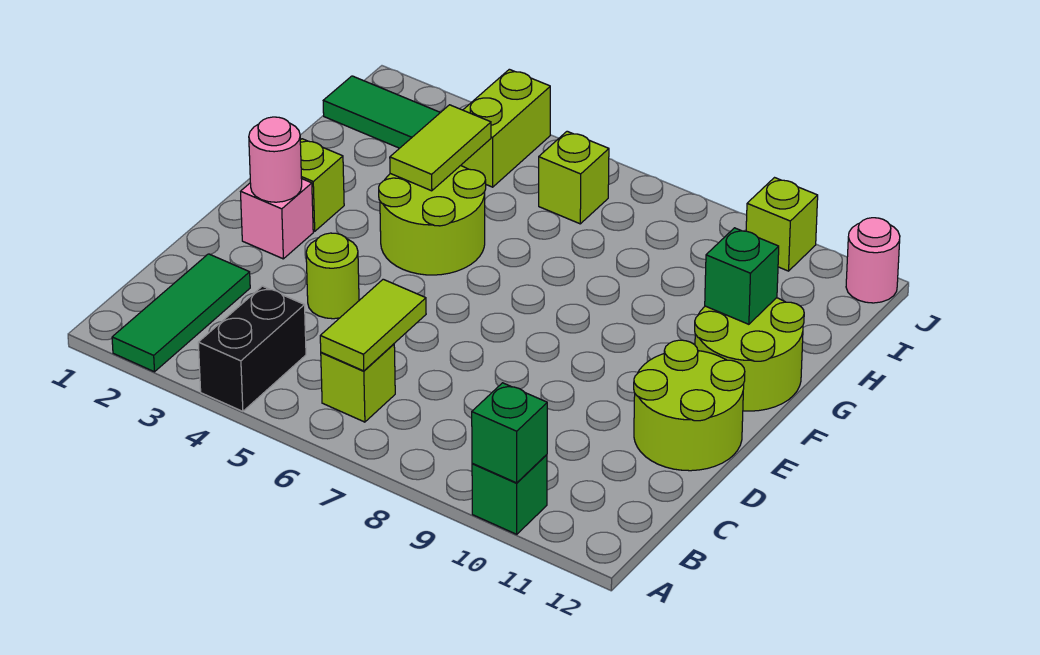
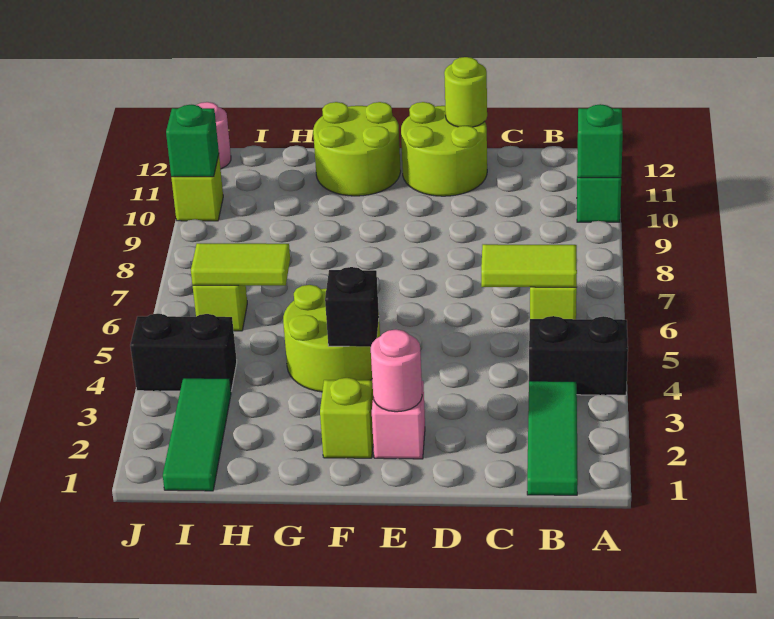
green 1x3 tile [112,254,250,372] -> green 1x3 tile turned to [527,381,578,495]
lime 1x1 round brick [306,233,359,319] -> lime 1x1 round brick moved to [444,57,487,127]
none -> black 1x1 brick [325,267,379,347]
lime 1x2 tile [390,105,491,191] -> lime 1x2 tile moved to [191,243,290,286]
green 1x1 brick [705,228,779,324] -> green 1x1 brick moved to [166,105,219,177]
lime 1x2 brick [461,69,550,187] -> black 1x2 brick [130,314,237,391]

